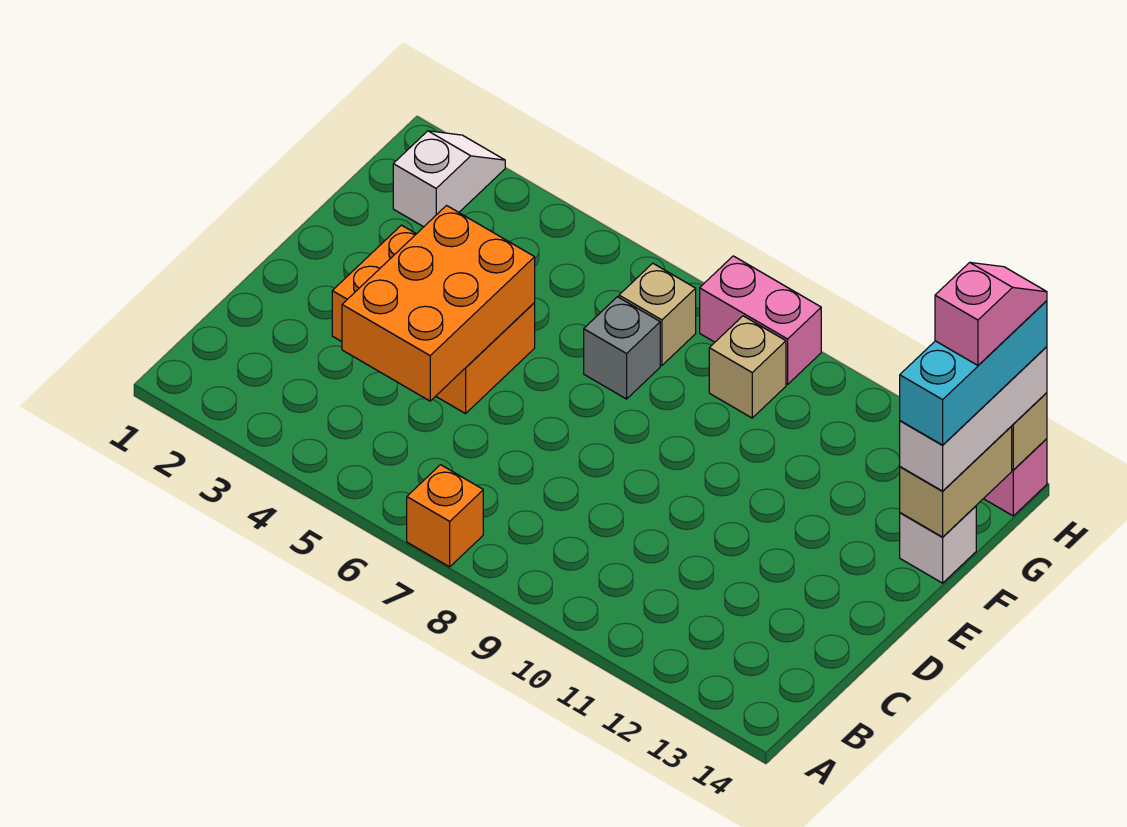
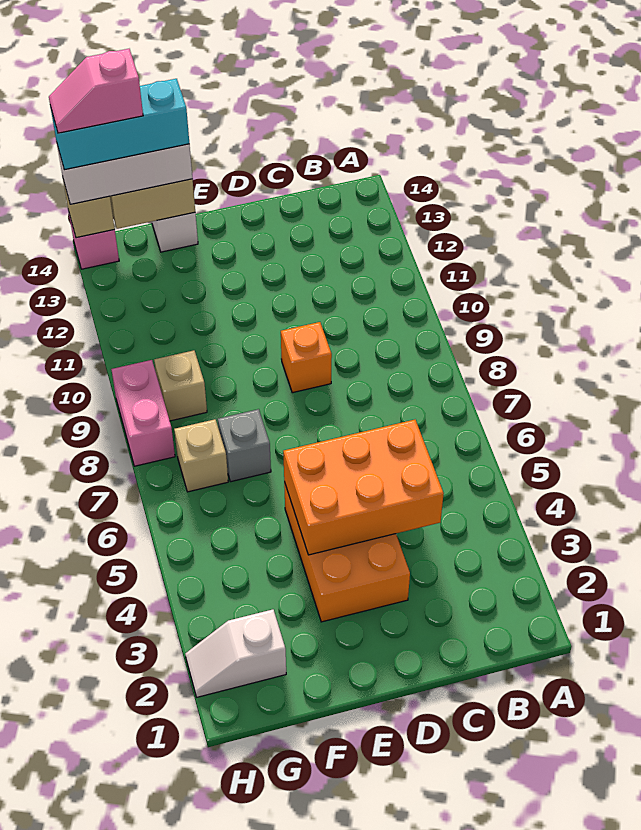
orange 1x1 brick [407,465,483,567] -> orange 1x1 brick moved to [281,322,332,393]

